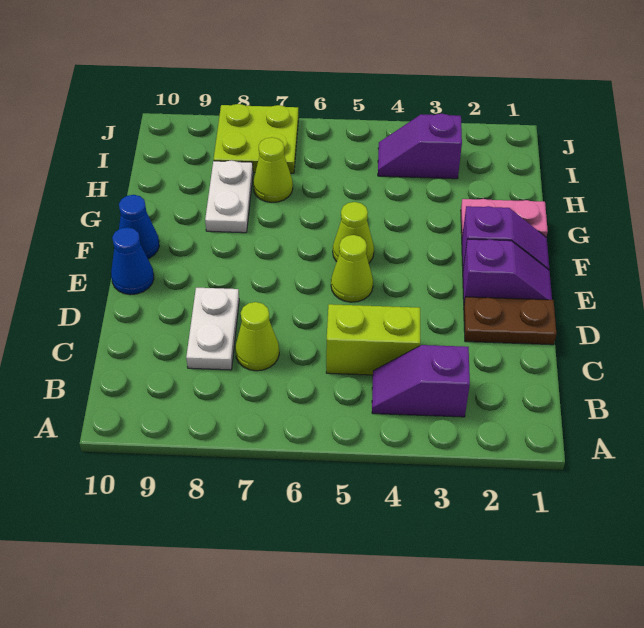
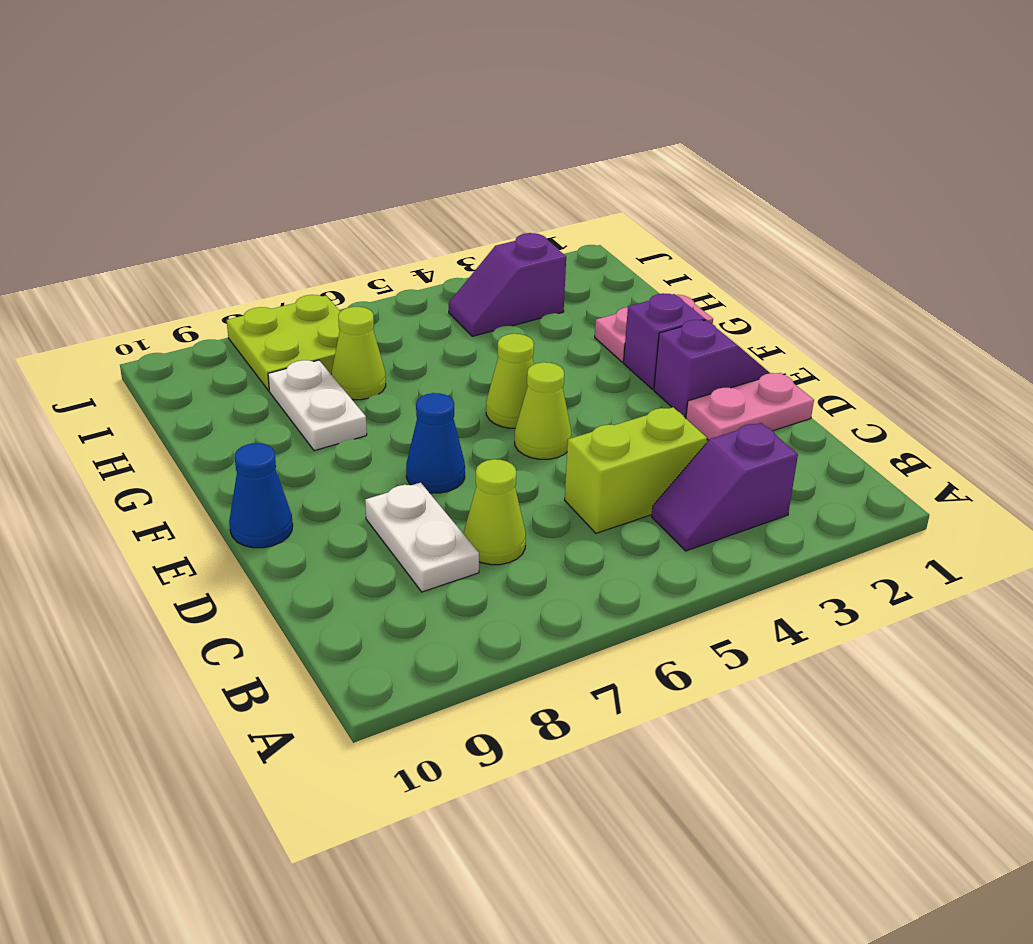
brown 1x2 plate [464,297,556,345] -> pink 1x2 plate [686,373,814,440]
blue 1x1 cone [119,195,159,259] -> blue 1x1 cone moved to [406,393,465,493]

